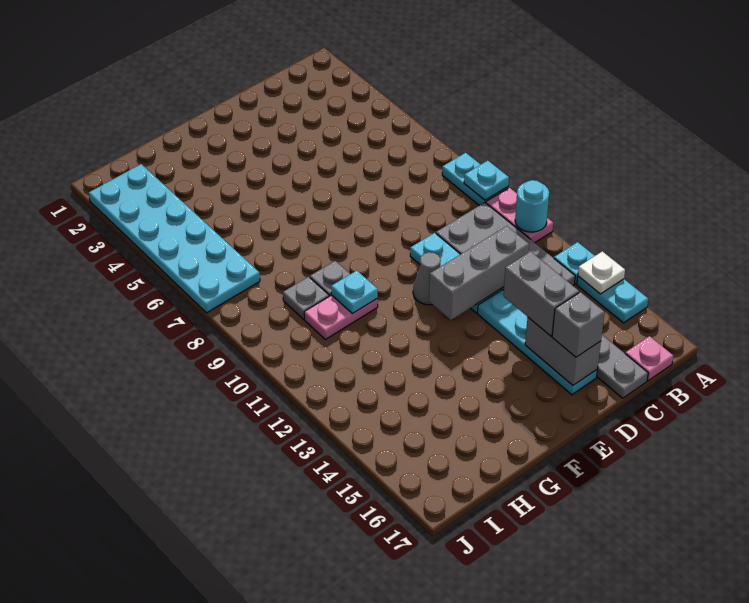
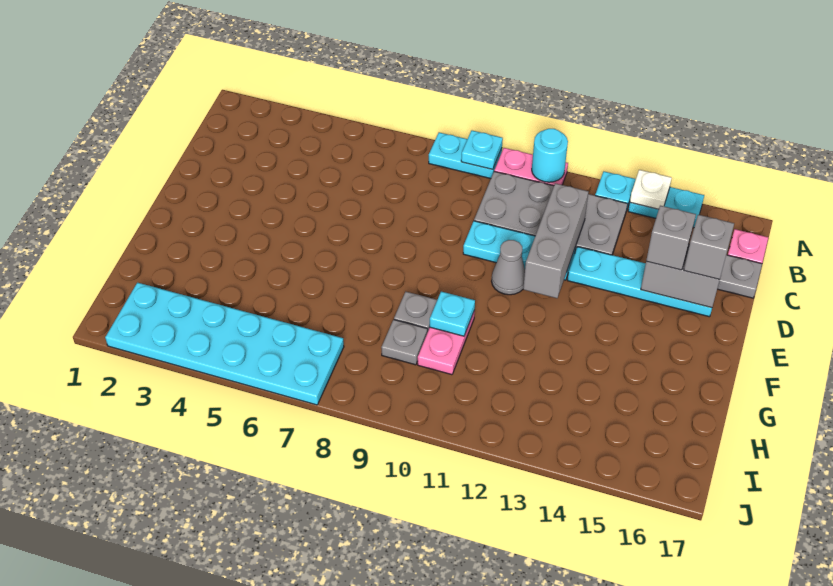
grey 1x2 brick [503,251,579,336] -> grey 1x1 brick [646,206,696,270]

